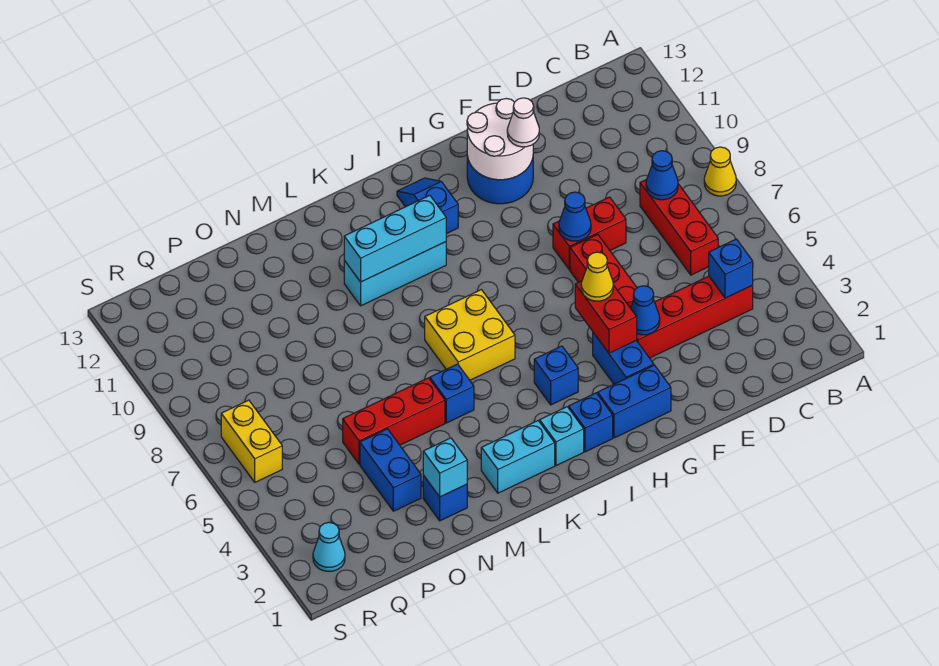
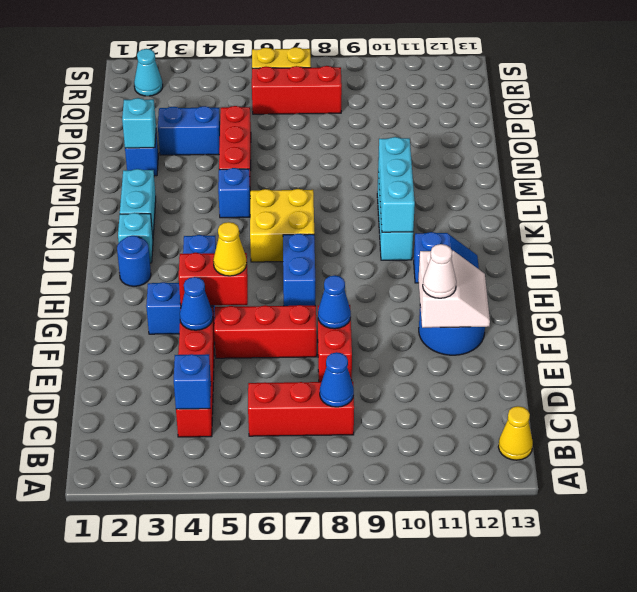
yellow 1x1 cone [704,147,736,196] -> yellow 1x1 cone moved to [498,406,533,460]
white 2x2 round brick [467,98,533,180] -> white 2x2 slope [418,251,490,328]
blue 1x2 brick [598,365,671,438] -> blue 1x2 brick moved to [283,234,315,306]
blue 1x1 brick [569,393,613,452] -> blue 1x1 round brick [117,235,151,286]
none -> red 1x3 brick [252,66,342,114]

